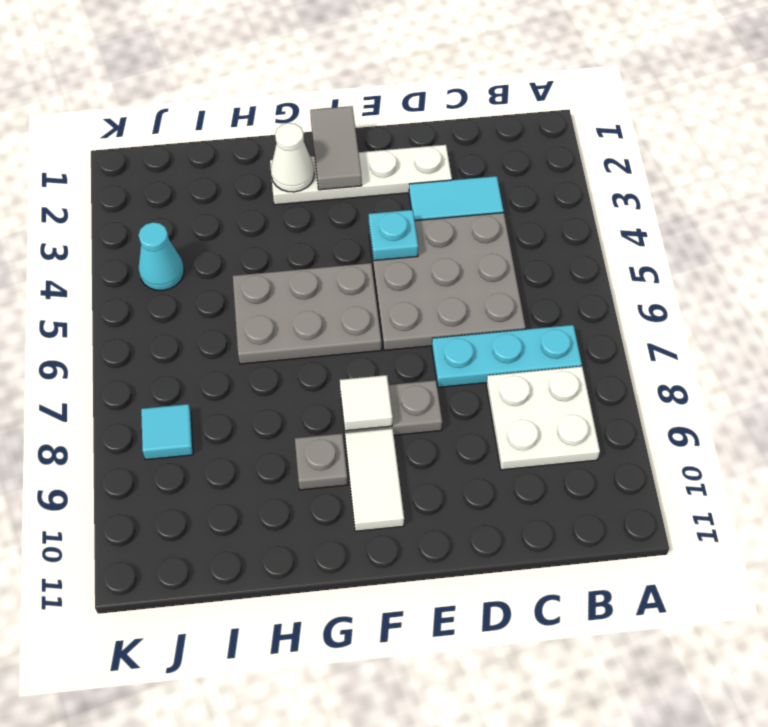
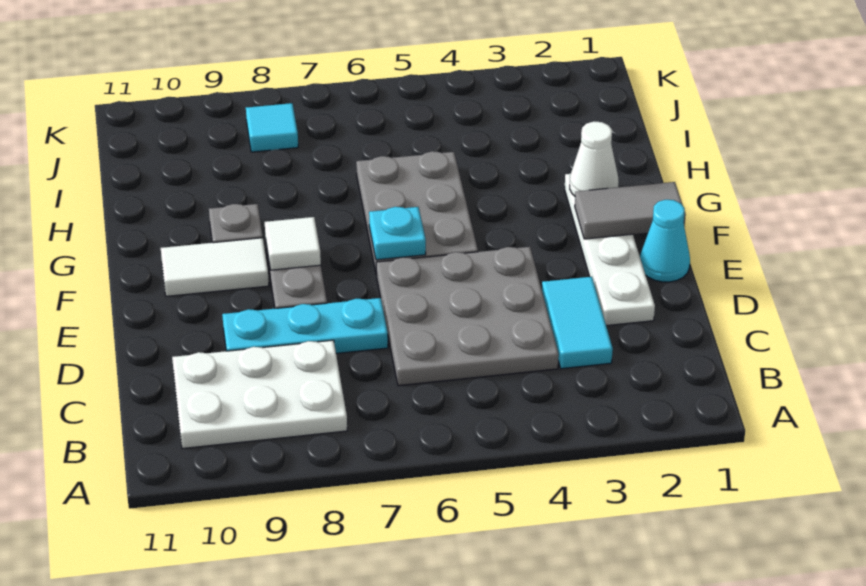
cyan 1x3 plate [432,325,582,387] -> cyan 1x3 plate turned to [222,298,388,353]
white 2x2 plate [486,366,600,470] -> white 2x3 plate [172,340,347,449]
cyan 1x1 plate [369,210,418,261] -> cyan 1x1 plate moved to [369,207,426,260]
cyan 1x1 cone [138,222,184,290] -> cyan 1x1 cone moved to [640,200,690,282]

